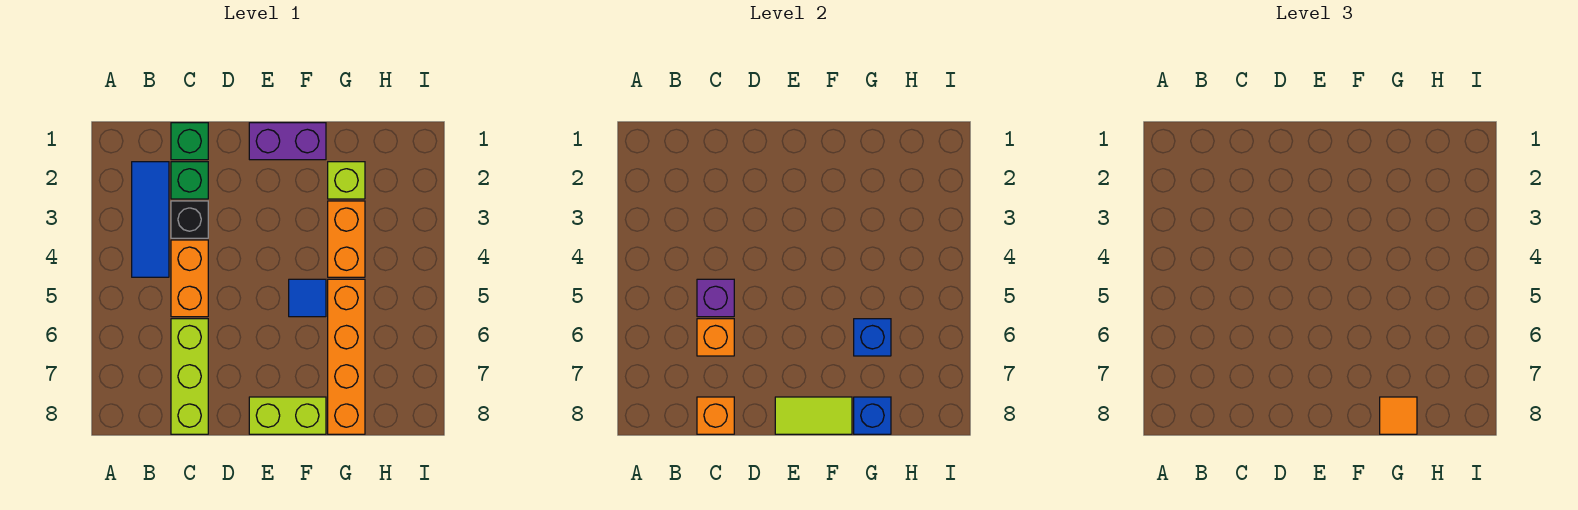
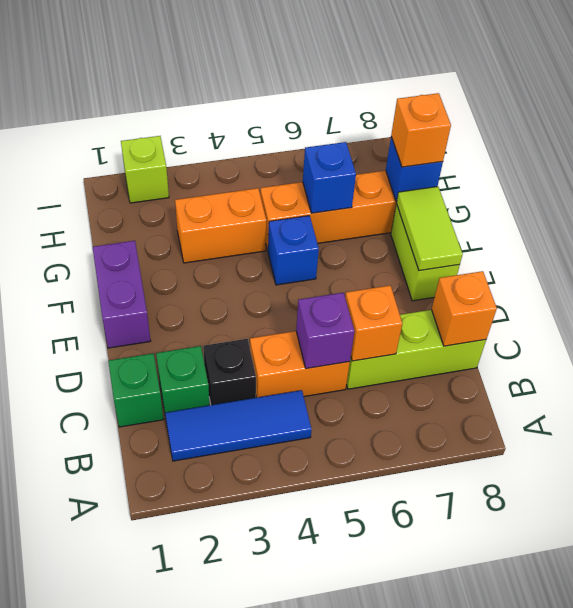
blue 1x1 tile [289,279,326,317] -> blue 1x1 brick [268,216,319,285]
lime 1x1 brick [328,162,365,199] -> lime 1x1 brick moved to [121,136,169,203]
orange 1x1 tile [1380,397,1417,434] -> orange 1x1 brick [391,93,451,167]

